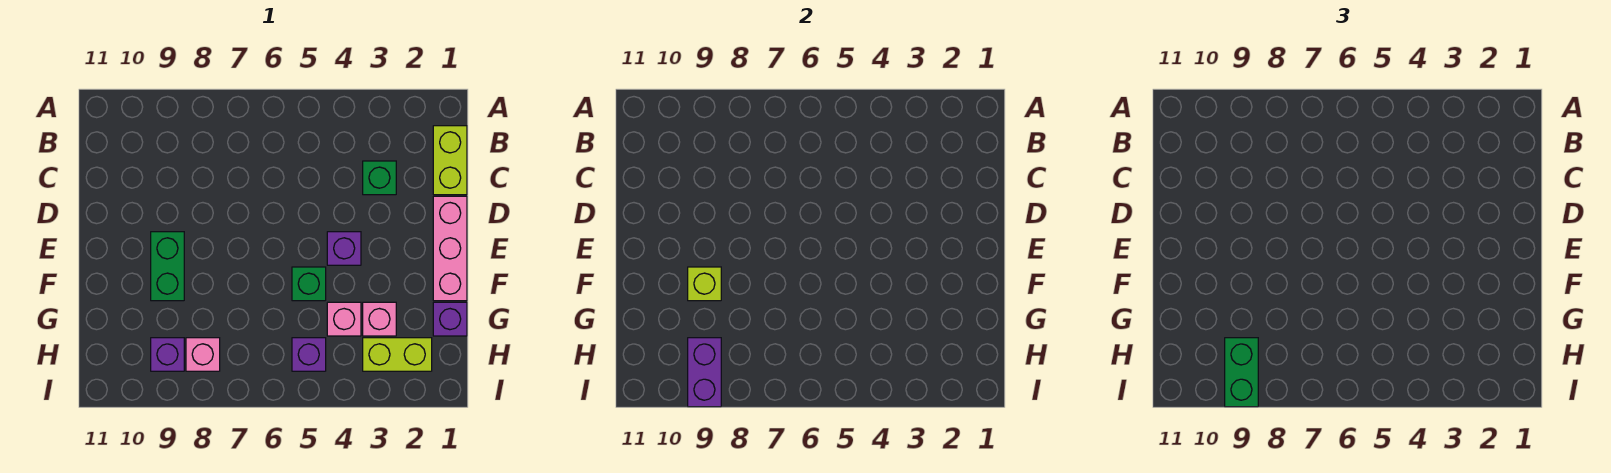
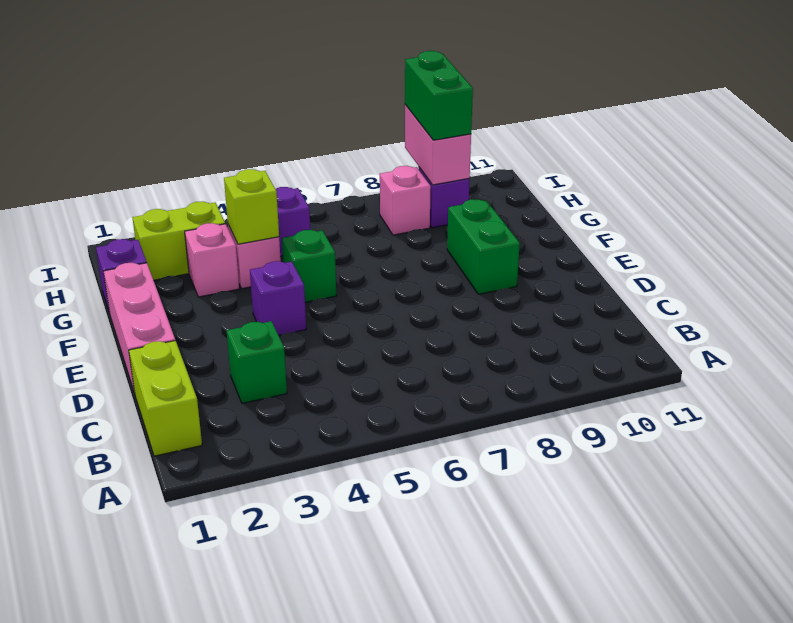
lime 1x1 brick [688,267,721,301] -> lime 1x1 brick moved to [224,169,279,244]
purple 1x2 brick [688,338,721,407] -> pink 1x2 brick [405,105,471,185]

